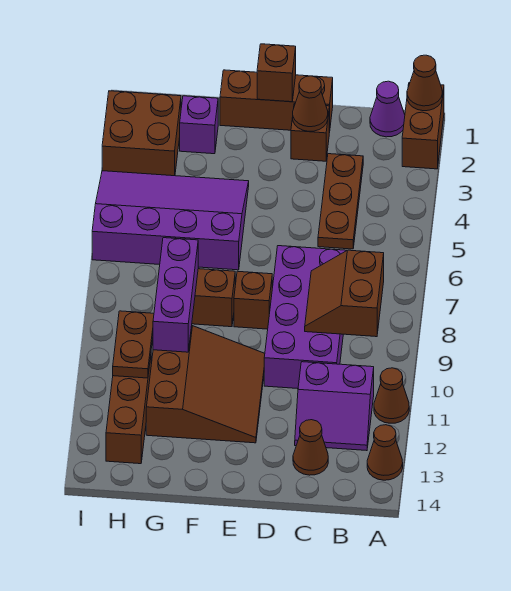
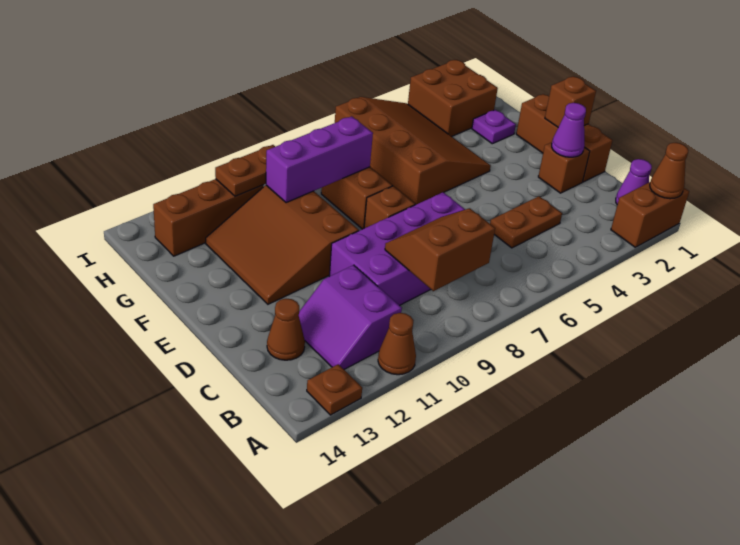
brown 1x1 cone [367,425,403,480] -> brown 1x1 plate [307,364,362,415]
brown 1x3 plate [318,154,363,249] -> brown 1x2 plate [490,196,562,248]
brown 1x1 cone [293,76,328,131] -> purple 1x1 cone [552,103,586,157]
brown 3x3 slope [146,326,265,443] -> brown 3x3 slope turned to [206,185,359,304]
purple 3x4 slope [92,171,249,270] -> brown 3x4 slope [335,97,491,205]
purple 1x1 brick [180,96,218,154] -> purple 1x1 plate [472,110,516,144]

